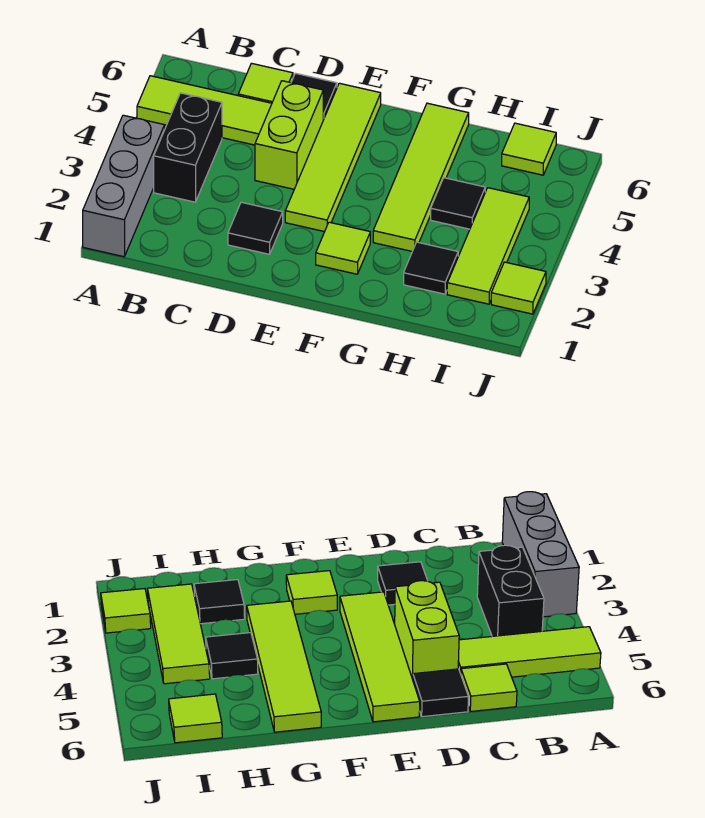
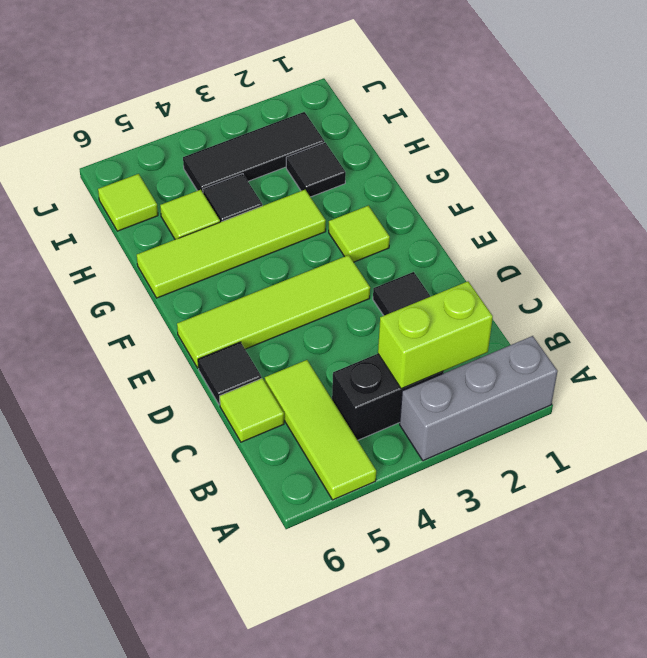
lime 1x2 brick [255,81,323,189] -> lime 1x2 brick moved to [378,281,493,389]
lime 1x3 tile [447,188,529,304] -> black 1x3 tile [183,112,324,192]
lime 1x1 tile [491,262,546,314] -> lime 1x1 tile moved to [160,190,220,239]

